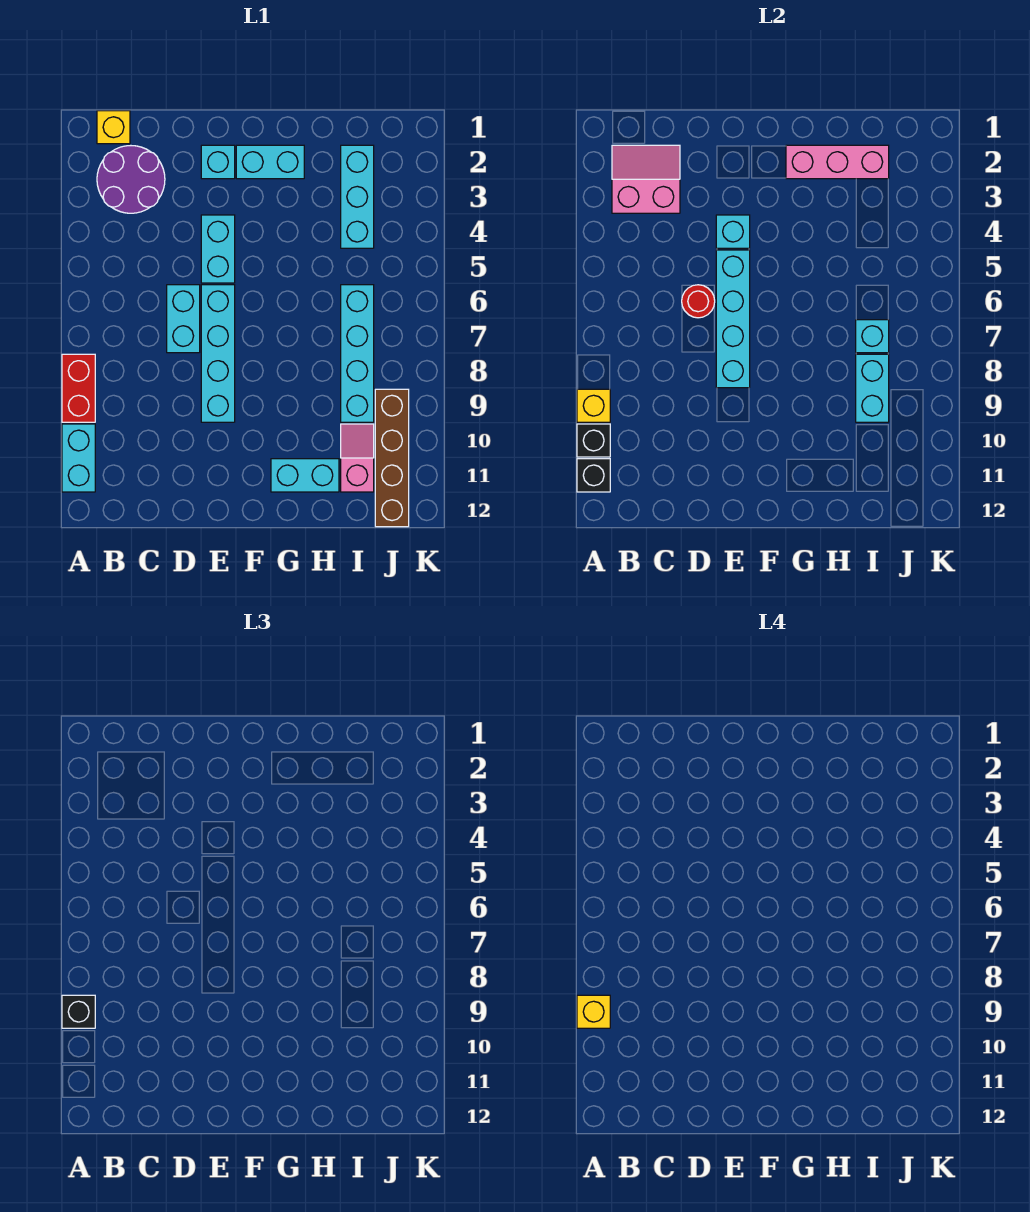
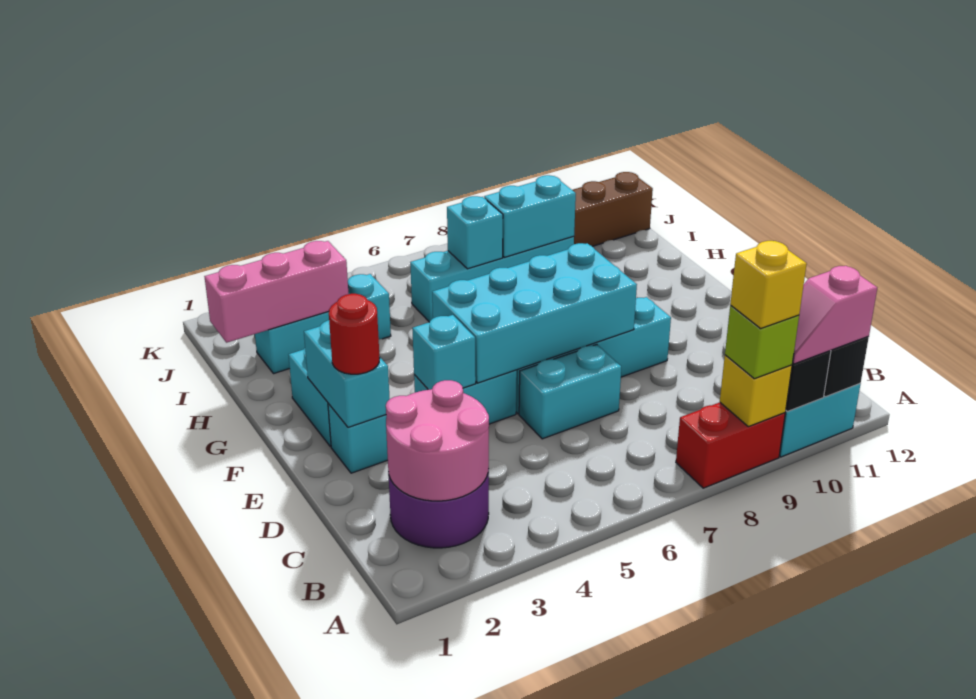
black 1x1 brick [62,995,95,1028] -> lime 1x1 brick [725,306,799,379]
yellow 1x1 brick [97,111,130,144] -> none
pink 2x2 slope [612,145,680,213] -> pink 2x2 round brick [386,380,489,501]
red 1x1 round brick [682,285,715,318] -> red 1x1 round brick moved to [329,294,380,374]
cyan 1x4 brick [716,250,750,388] -> cyan 2x4 brick [432,243,637,383]
pink 1x3 brick [786,145,889,179] -> pink 1x3 brick turned to [204,241,348,343]
cyan 1x2 brick [271,459,339,492] -> cyan 1x2 brick moved to [304,320,390,427]
pink 1x2 slope [341,424,374,492] -> pink 1x2 slope moved to [793,266,877,364]

